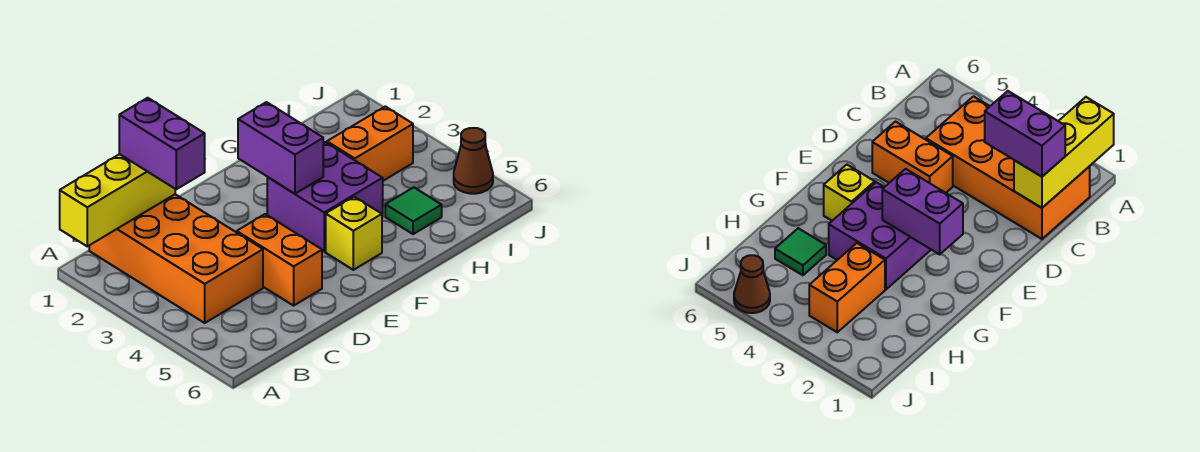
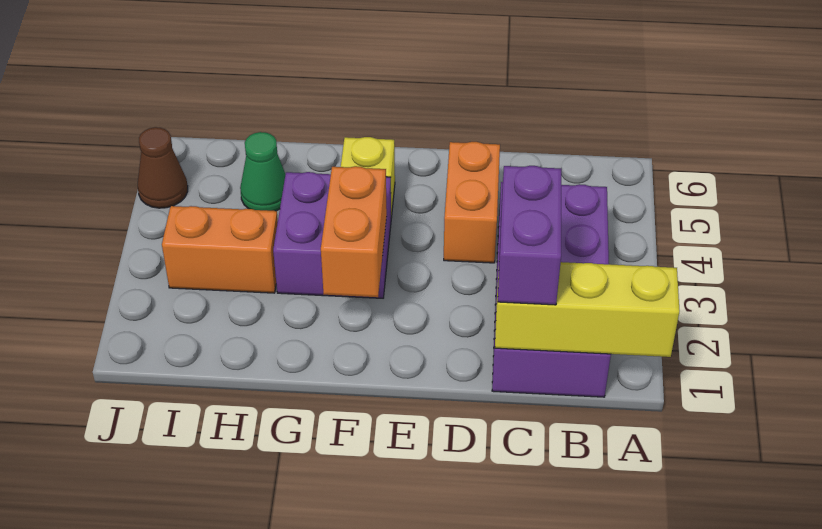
orange 2x4 brick [89,194,263,323] -> purple 2x4 brick [492,182,611,397]
purple 1x2 brick [238,102,323,194] -> orange 1x2 brick [321,166,387,297]
green 1x1 tile [385,187,442,234] -> green 1x1 cone [240,132,286,211]

